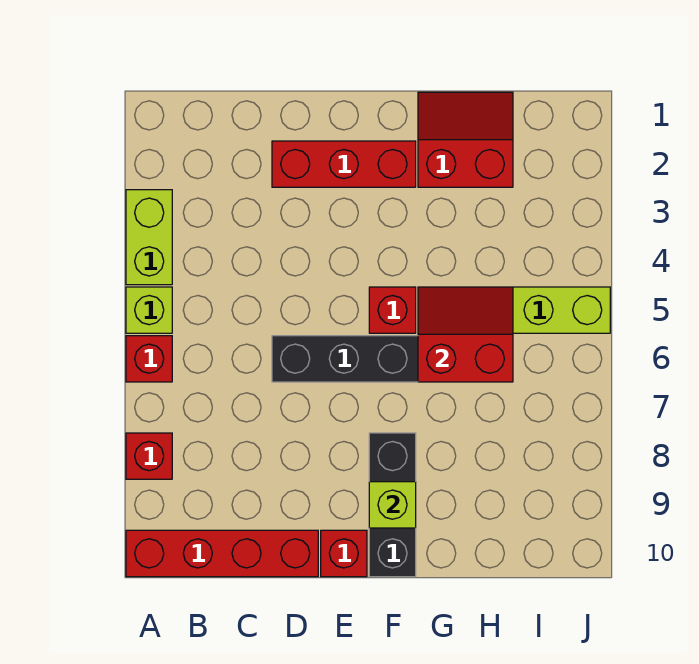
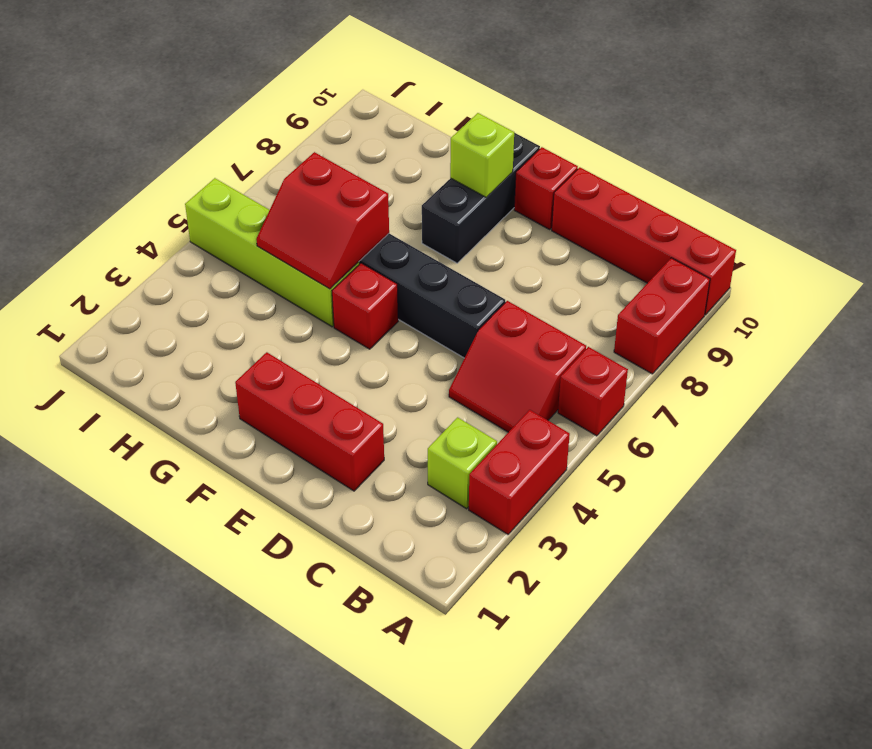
lime 1x2 brick [126,190,172,285] -> red 1x2 brick [469,410,570,534]
lime 1x1 brick [126,287,172,333] -> lime 1x1 brick moved to [428,417,497,509]
red 1x1 brick [126,433,172,479] -> red 1x2 brick [614,258,710,374]
red 2x2 slope [418,92,513,187] -> red 2x2 slope moved to [449,301,586,432]

